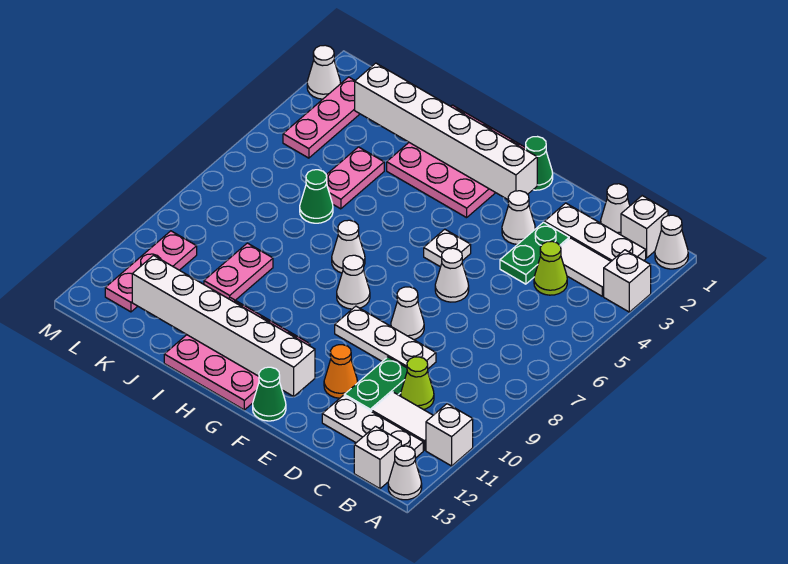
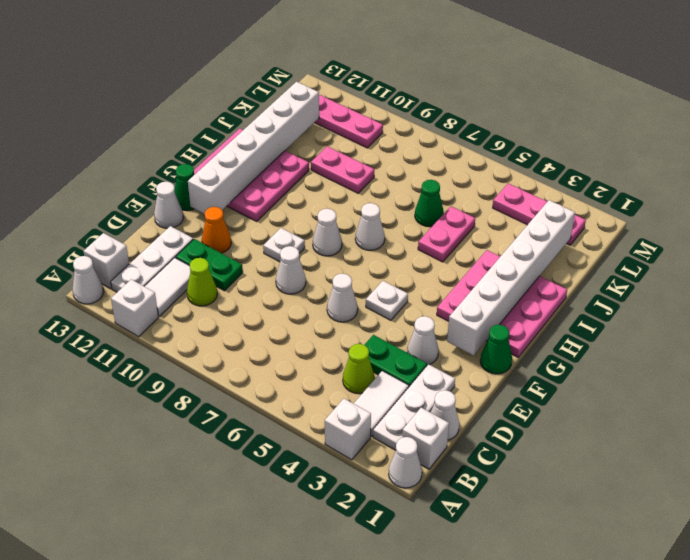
white 1x3 plate [335,306,436,369] -> white 1x1 plate [263,228,305,262]
pink 1x2 plate [326,147,384,209] -> pink 1x2 plate turned to [418,206,475,262]
white 1x1 cone [307,45,340,99] -> white 1x1 cone moved to [154,182,183,228]

